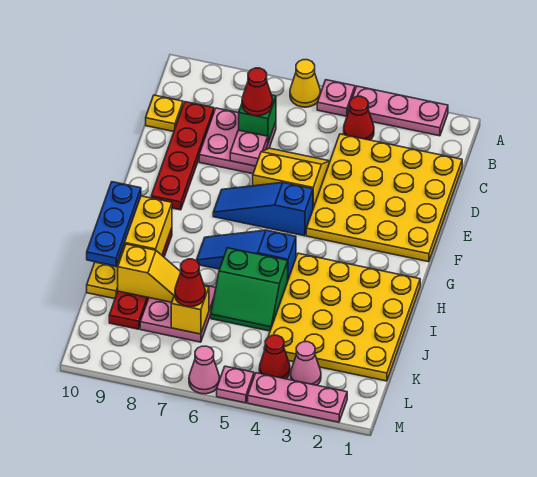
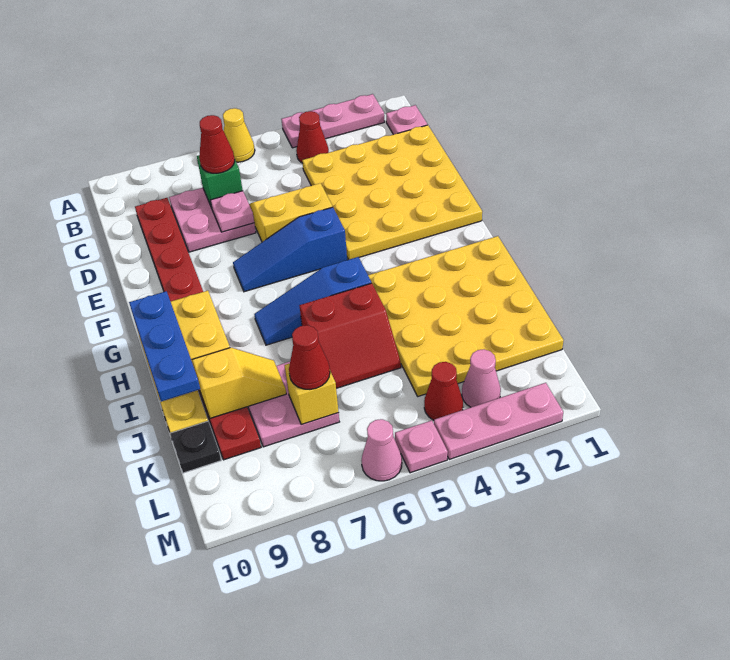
pink 1x1 plate [317,80,355,116] -> pink 1x1 plate moved to [386,105,427,135]
yellow 1x1 plate [146,95,183,132] -> none
green 2x2 slope [211,248,288,331] -> red 2x2 slope [299,283,401,388]
none -> black 1x1 plate [170,421,221,473]

